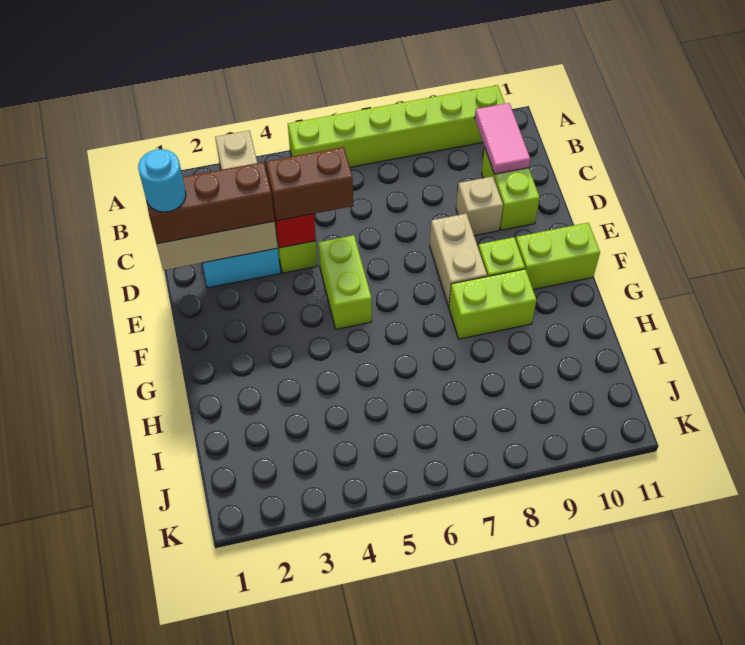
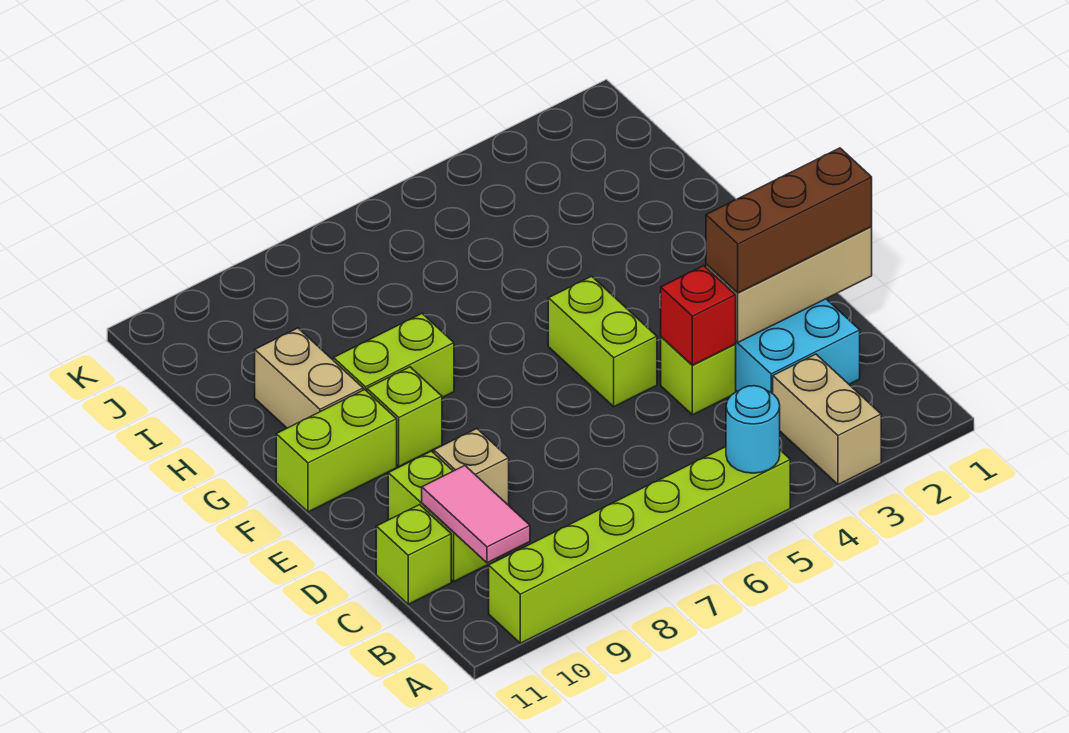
none -> lime 1x1 brick [376,505,451,604]
cyan 1x1 round brick [138,149,186,212] -> cyan 1x1 round brick moved to [726,386,780,473]
brown 1x2 brick [266,147,353,221] -> none
tan 1x2 brick [430,214,487,306] -> tan 1x2 brick moved to [255,328,363,428]

